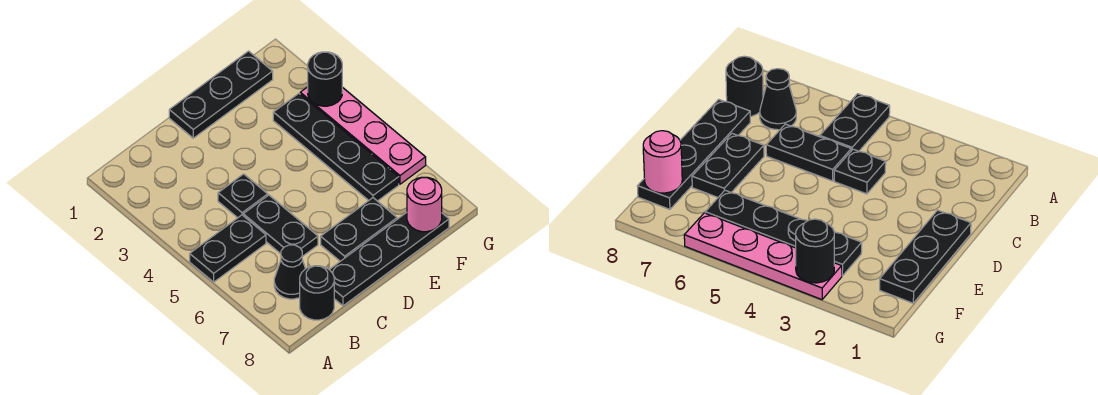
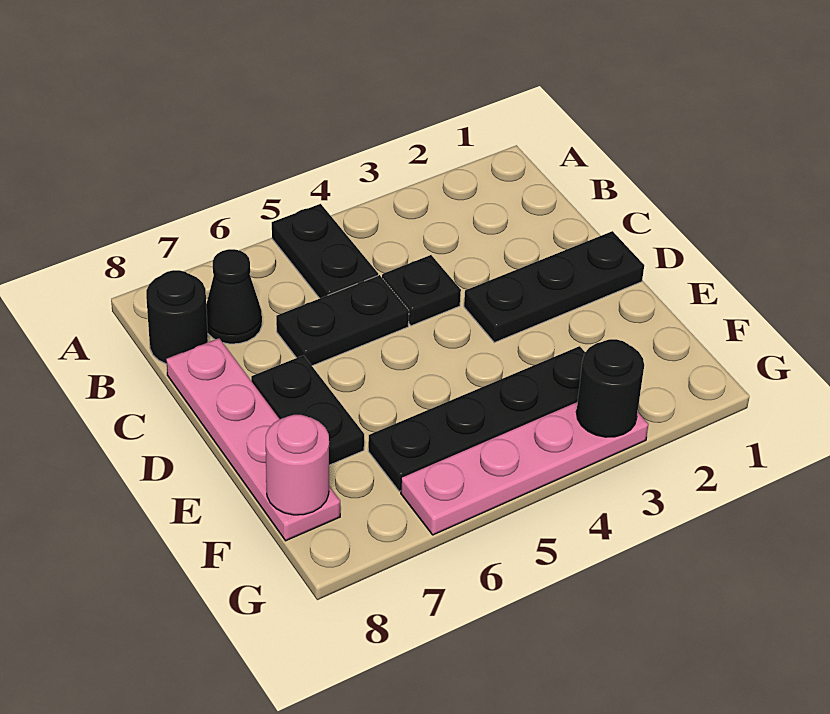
black 1x4 plate [329,212,449,306] -> pink 1x4 plate [166,338,340,541]
black 1x3 plate [169,51,273,138] -> black 1x3 plate turned to [464,231,644,343]

